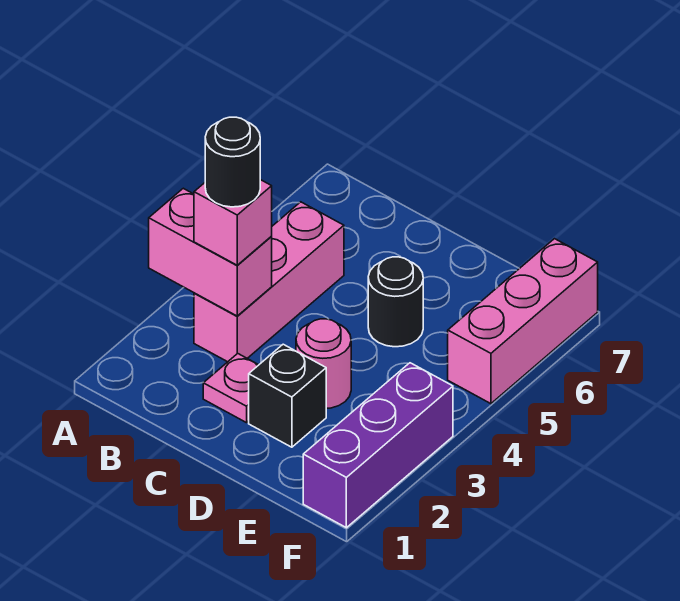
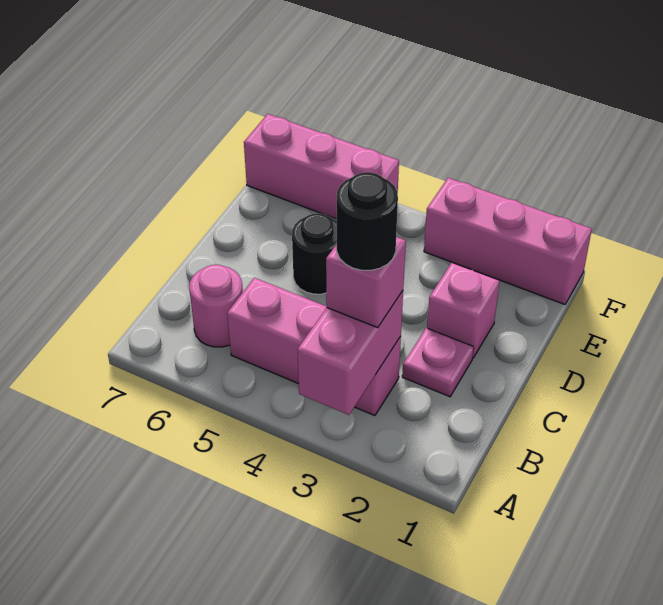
black 1x1 brick [249,344,326,447] -> pink 1x1 brick [427,263,500,358]
pink 1x1 round brick [296,319,351,408] -> pink 1x1 round brick moved to [189,265,243,347]
purple 1x3 brick [303,363,453,528] -> pink 1x3 brick [424,178,592,304]

